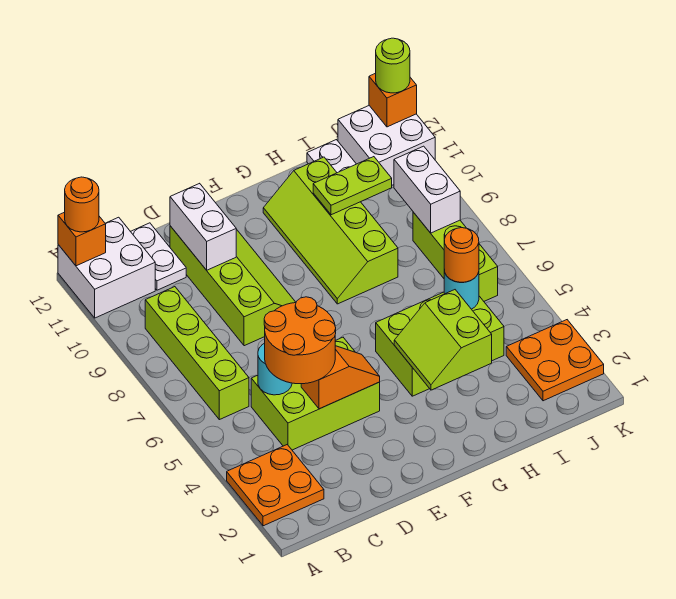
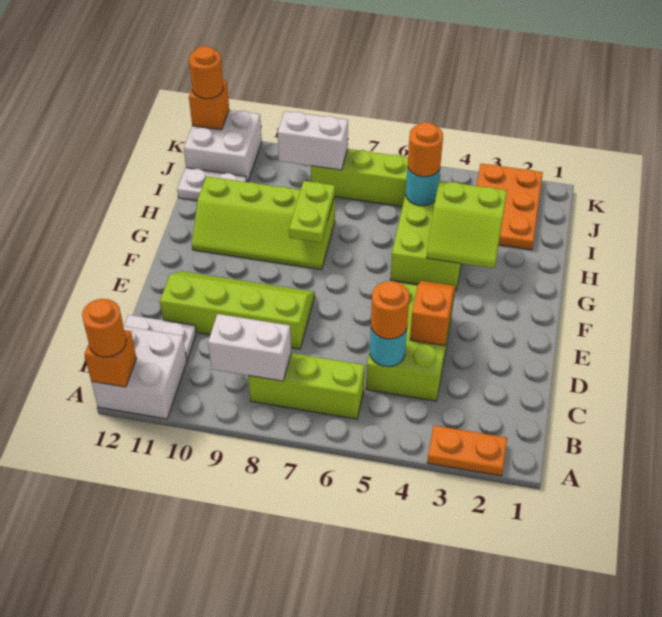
orange 2x2 plate [227,445,324,526] -> orange 1x2 plate [427,425,507,476]
lime 1x4 brick [145,287,249,420] -> lime 1x3 brick [248,353,365,419]
orange 2x2 round brick [264,297,336,384] -> orange 1x1 round brick [371,281,409,339]
white 1x2 brick [170,183,236,270] -> white 1x2 brick moved to [208,314,291,381]
lime 1x2 plate [313,157,392,215] -> lime 1x2 plate moved to [289,181,335,242]
orange 2x2 plate [506,320,604,401] -> orange 2x3 plate [476,164,543,250]
lime 1x1 round brick [376,38,410,93] -> orange 1x1 round brick [189,46,223,99]

